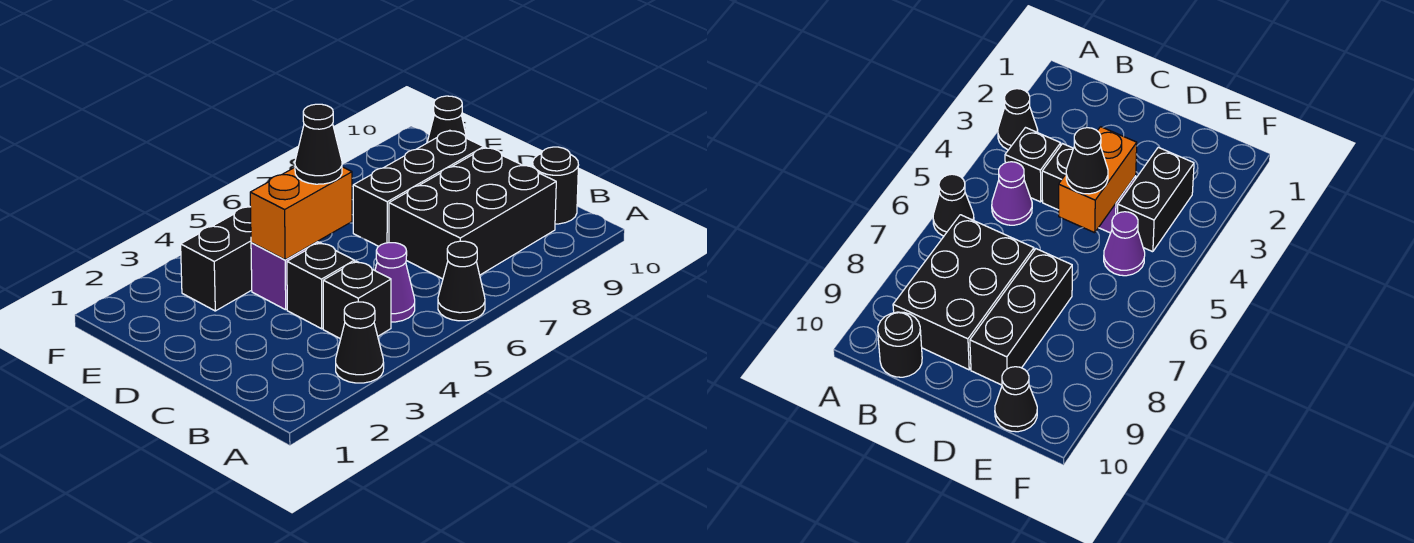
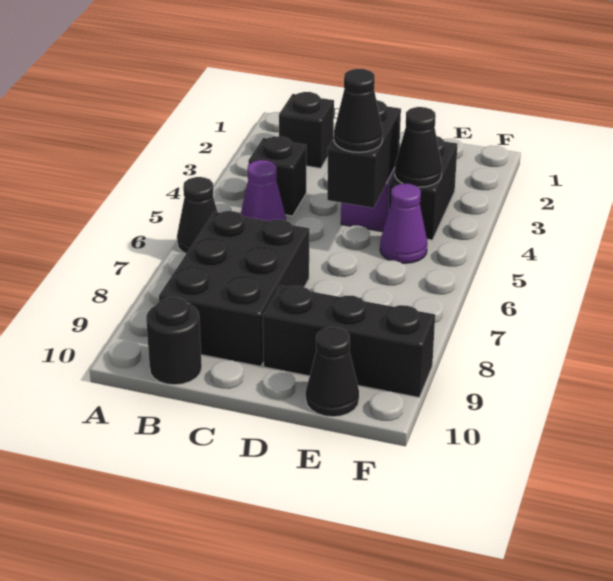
black 1x1 cone [336,302,384,383] -> black 1x1 cone moved to [395,107,442,187]
black 1x1 brick [287,243,354,329] -> black 1x1 brick moved to [279,92,334,168]
orange 1x2 brick [250,167,352,260] -> black 1x2 brick [327,100,401,208]
black 1x3 brick [353,130,484,246] -> black 1x3 brick turned to [263,286,435,397]

